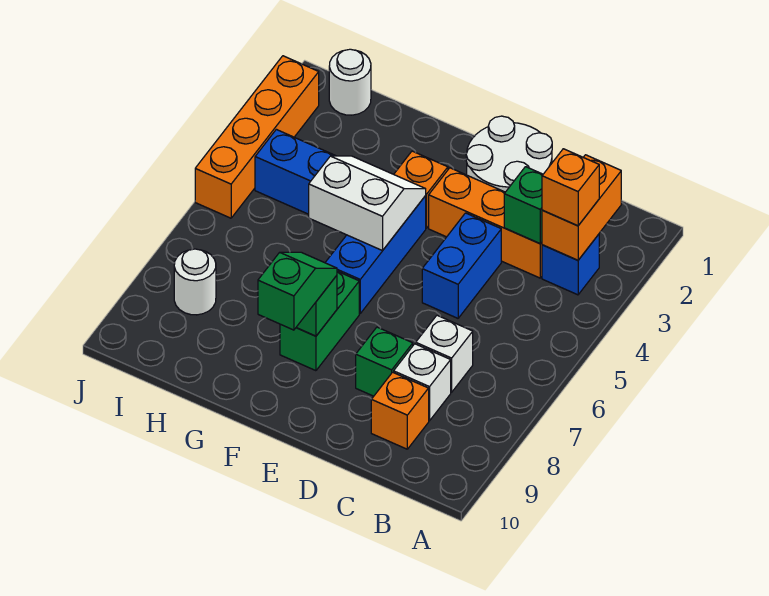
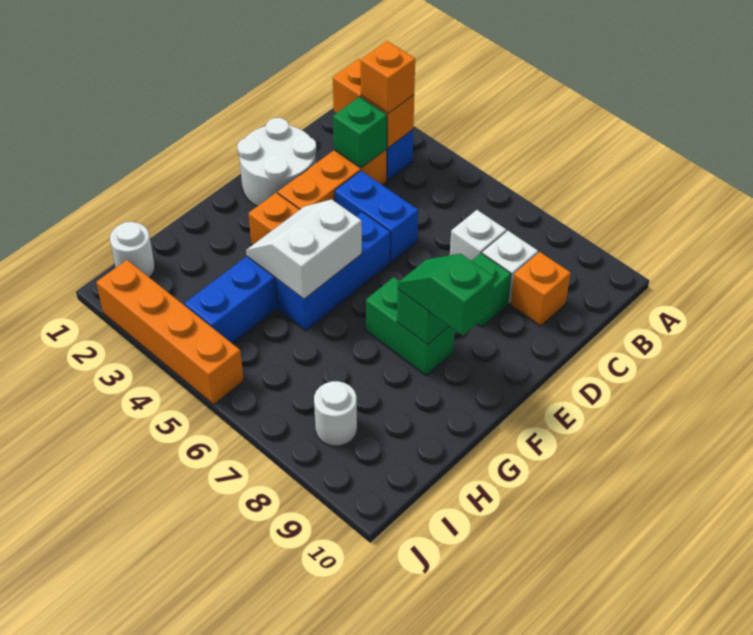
blue 1x3 brick [325,196,426,313] -> blue 1x3 brick turned to [276,212,390,331]

